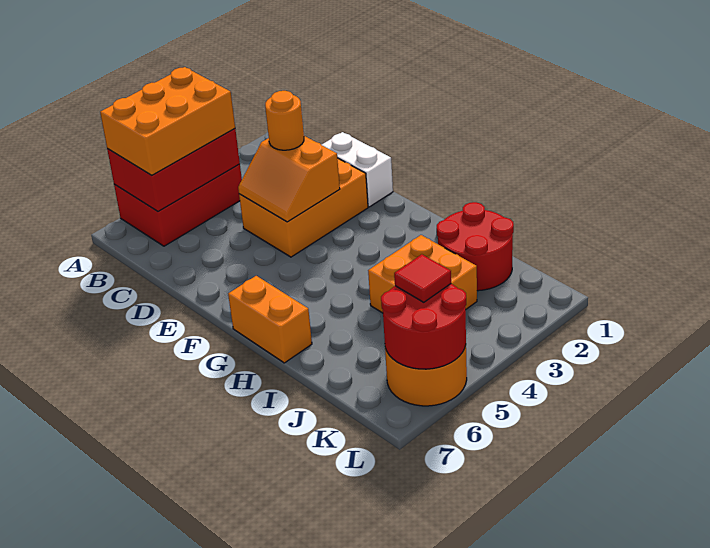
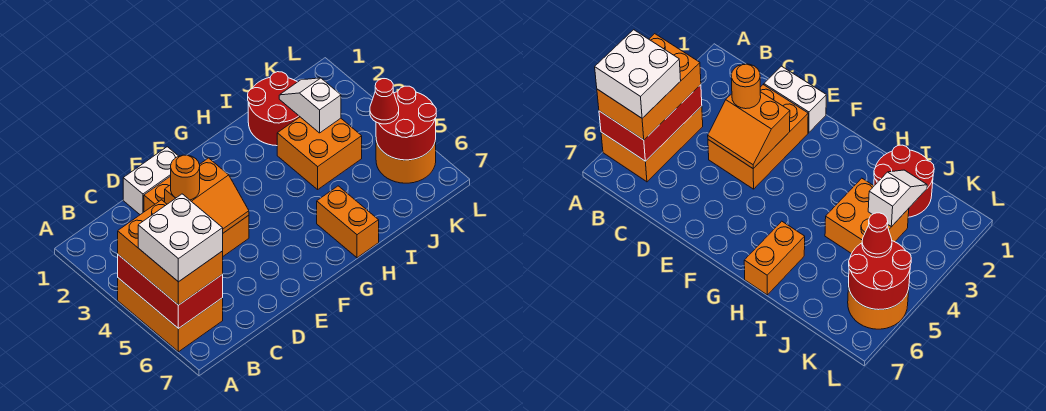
red 2x3 brick [114,164,242,246] -> orange 2x3 brick [118,278,223,352]
none -> white 2x2 brick [138,194,223,282]
orange 1x2 brick [228,276,312,363] -> orange 1x2 brick turned to [317,186,379,258]
none -> white 1x2 slope [279,78,341,133]
red 1x1 tile [394,254,451,302] -> red 1x1 cone [370,79,399,124]

